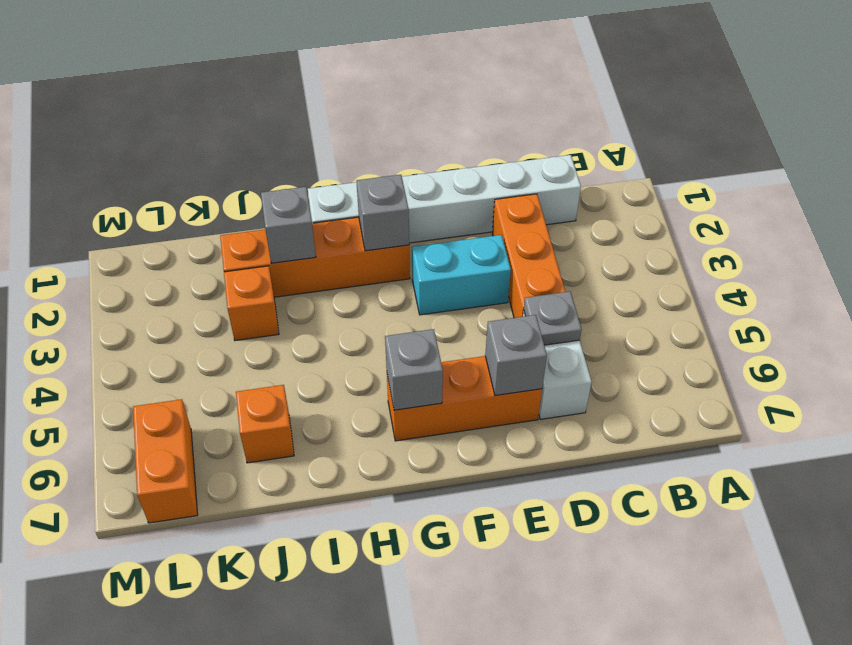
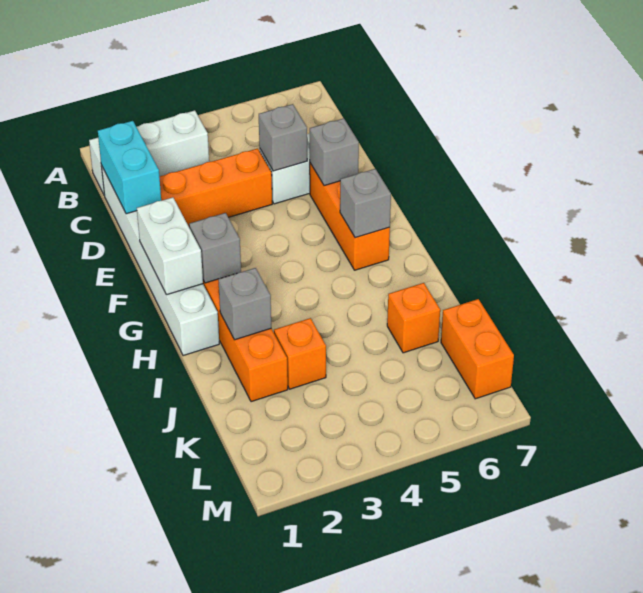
none -> white 1x3 brick [89,110,209,196]
grey 1x1 plate [524,292,582,345] -> grey 1x1 brick [259,104,307,171]
cyan 1x2 brick [412,235,511,315] -> cyan 1x2 brick moved to [98,121,161,214]
none -> white 1x2 brick [137,197,203,295]
orange 1x2 brick [133,399,198,523] -> orange 1x2 brick turned to [441,299,514,399]

